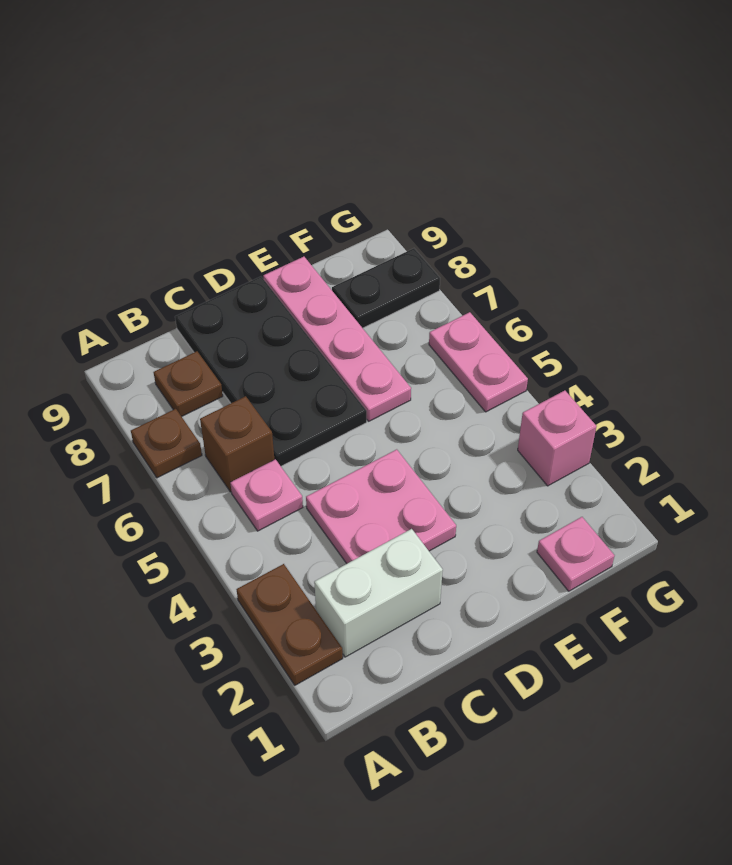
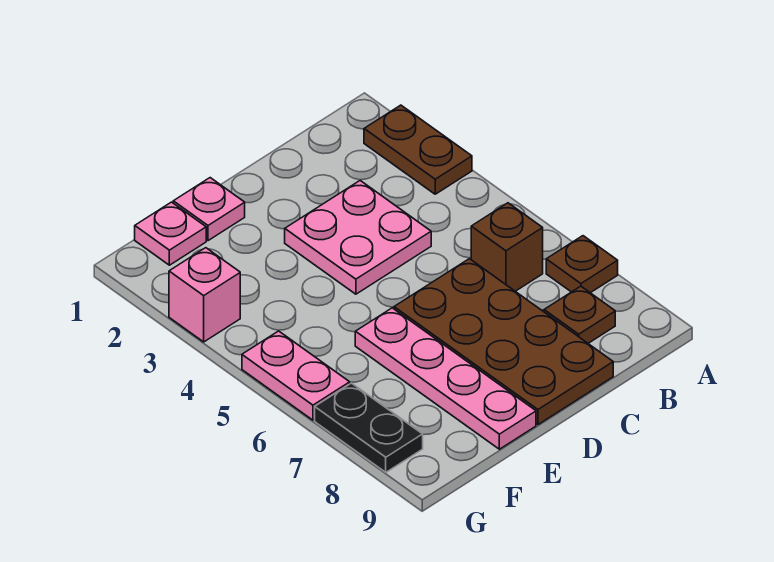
white 1x2 brick [314,529,443,657] -> none
pink 1x1 plate [230,459,303,531] -> pink 1x1 plate moved to [173,178,245,241]
black 2x4 plate [175,277,367,466] -> brown 2x4 plate [394,259,613,425]
black 1x2 plate [332,248,440,328] -> black 1x2 plate turned to [315,383,423,472]

